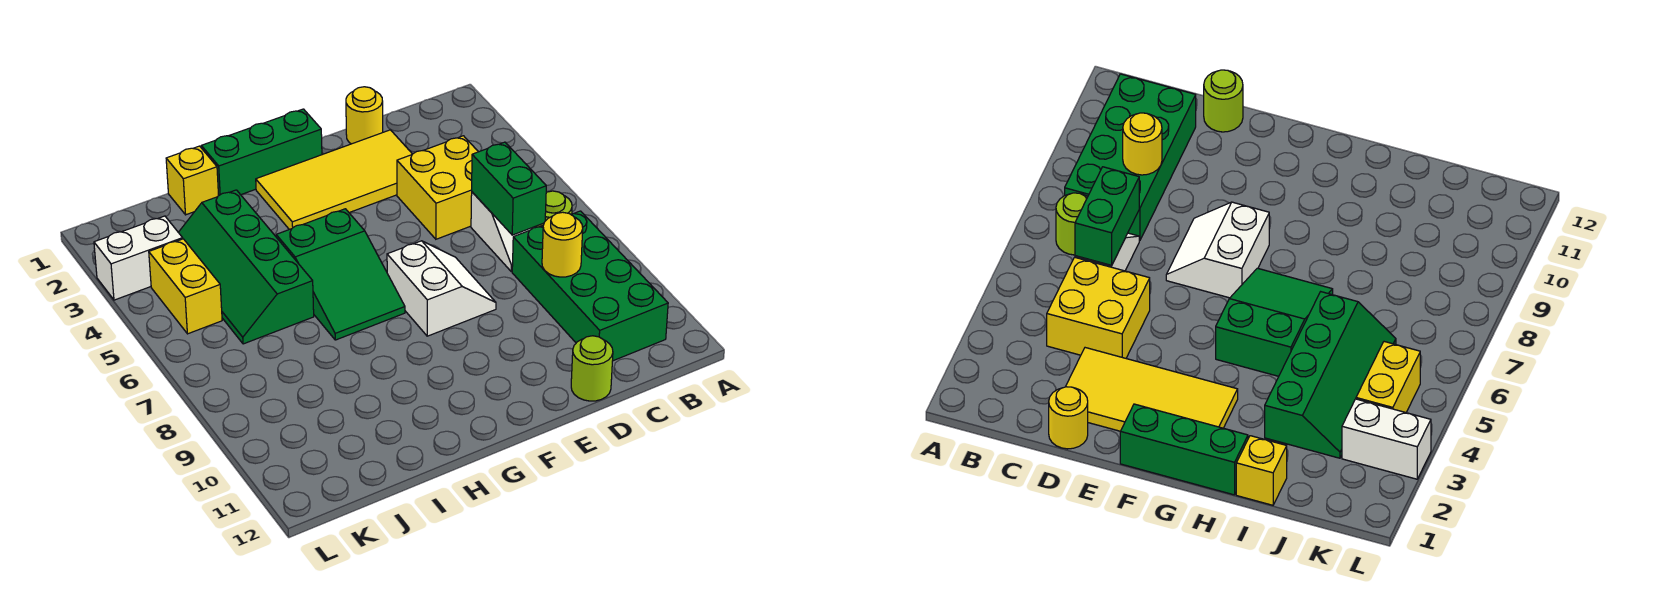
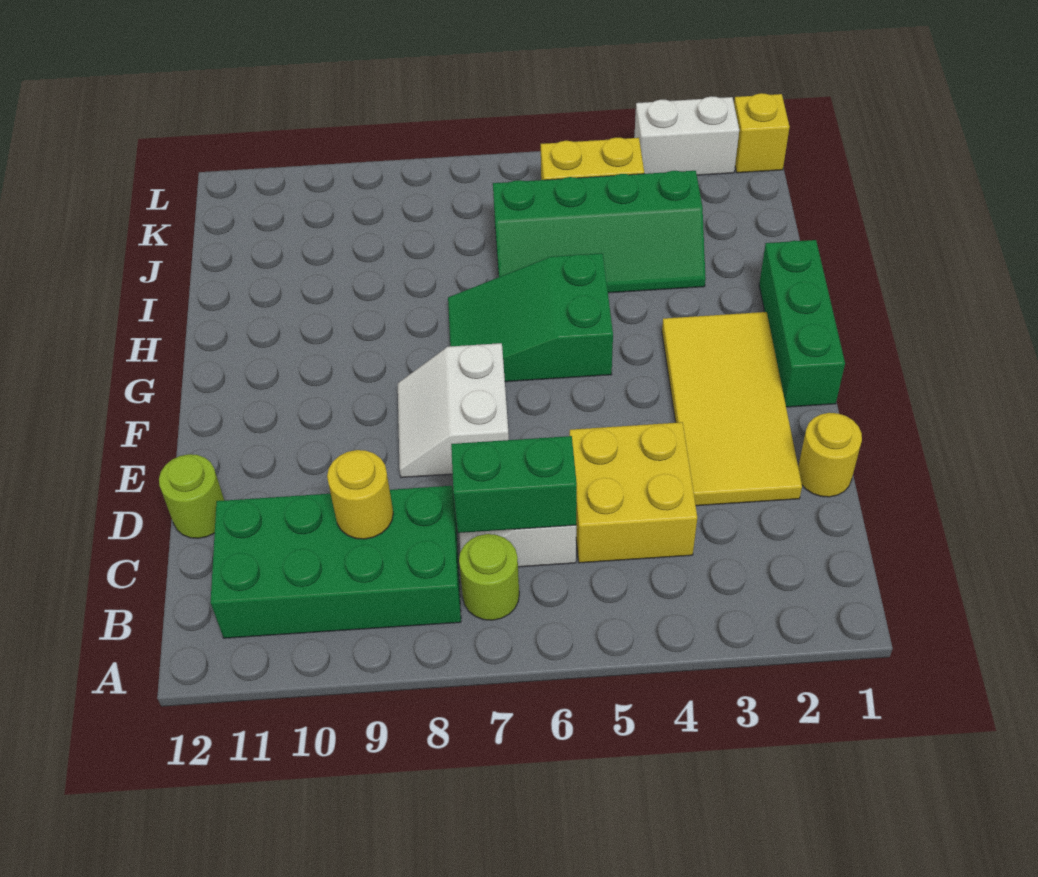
white 2x2 slope [387,241,496,336] -> white 2x2 slope turned to [398,343,509,478]
yellow 1x1 brick [166,146,219,215] -> yellow 1x1 brick moved to [734,93,789,173]
green 2x4 slope [178,190,314,344] -> green 2x4 slope turned to [493,171,706,293]
white 1x2 brick [94,216,183,300] -> white 1x2 brick turned to [634,96,739,175]

